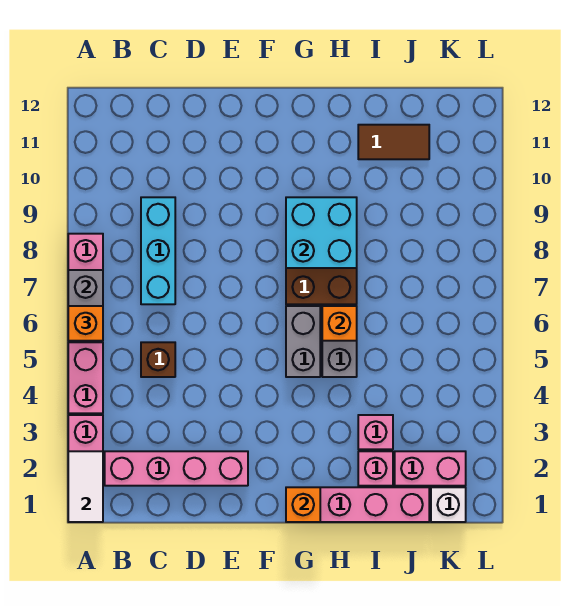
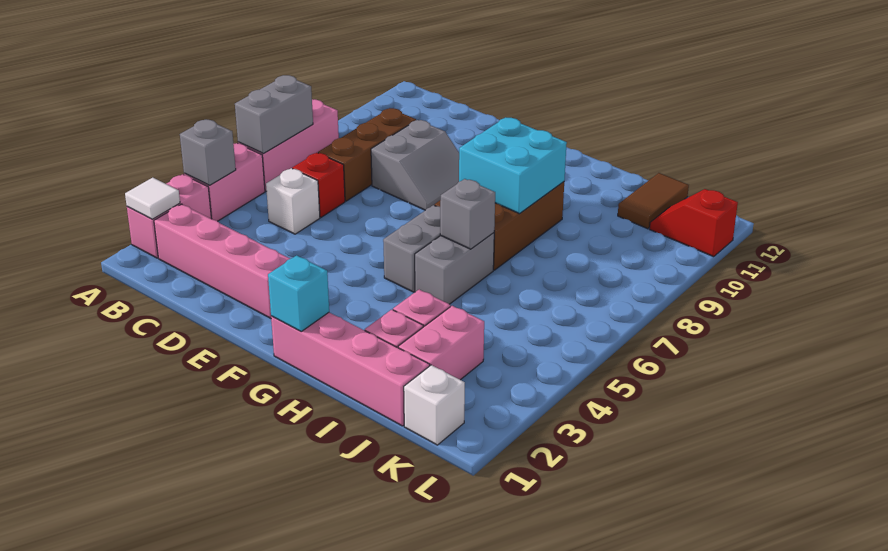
white 1x2 tile [68,451,103,522] -> white 1x1 tile [125,178,180,219]
none -> grey 1x1 brick [180,120,236,185]
orange 1x1 brick [68,306,103,341] -> none
brown 1x1 brick [141,342,175,377] -> white 1x1 brick [266,168,320,234]
none -> red 1x1 brick [292,153,345,217]
cyan 1x3 brick [141,197,175,304] -> brown 1x3 brick [318,108,416,201]
none -> grey 2x2 slope [371,120,459,210]
orange 1x1 brick [286,487,320,522] -> cyan 1x1 brick [268,255,329,331]
orange 1x1 brick [322,306,357,341] -> grey 1x1 brick [440,179,495,249]
brown 1x2 tile [358,125,429,159] -> brown 1x2 tile turned to [618,173,689,229]
pink 1x2 brick [395,451,466,486] -> pink 1x2 brick turned to [398,306,484,380]
none -> red 1x2 slope [649,189,738,257]

